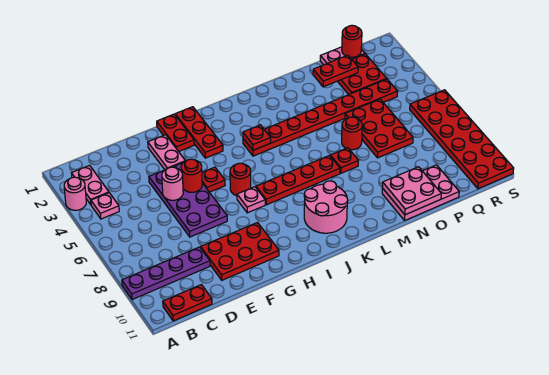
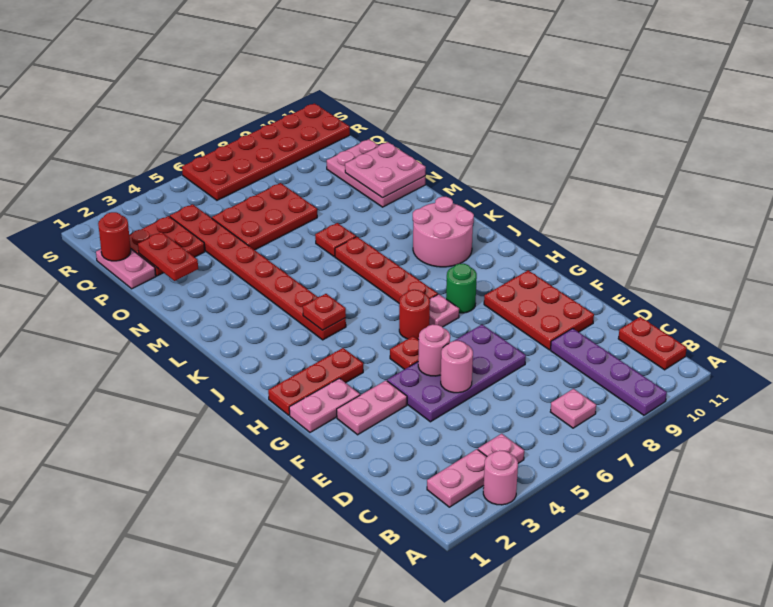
none -> pink 1x1 plate [550,389,596,428]
red 1x1 round brick [181,159,202,192] -> pink 1x1 round brick [418,324,450,376]
red 1x2 plate [157,114,194,152] -> pink 1x2 plate [289,378,360,432]
none -> green 1x1 round brick [446,264,477,313]
red 1x1 round brick [342,117,362,150] -> none

